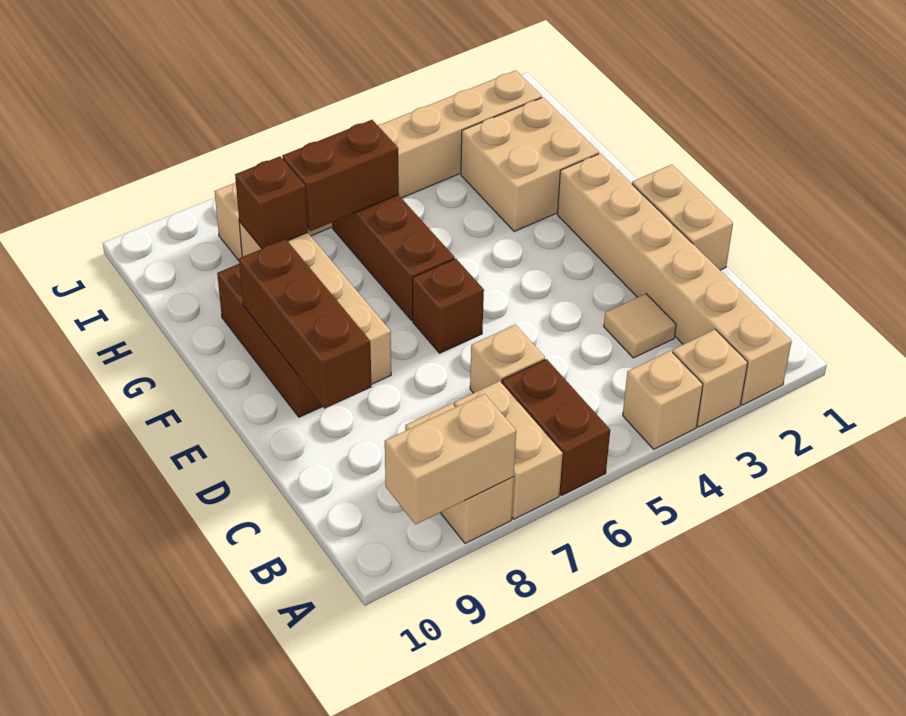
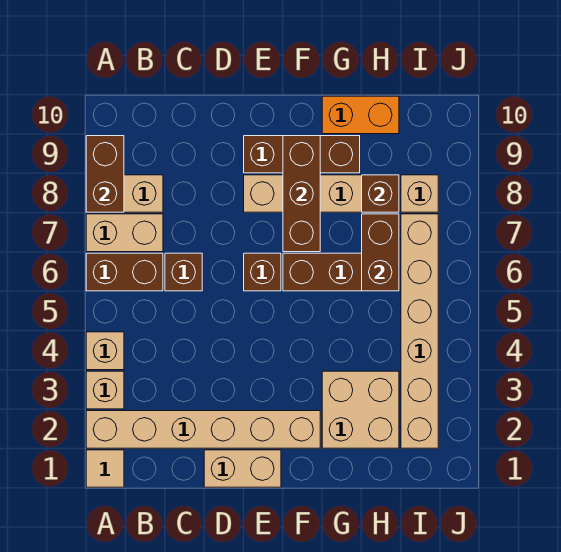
tan 1x2 brick [385,394,516,524] -> brown 1x2 brick [86,136,124,212]
tan 1x1 tile [604,294,676,358] -> tan 1x1 tile moved to [86,450,124,487]
tan 1x1 brick [470,325,545,393] -> brown 1x1 brick [165,253,202,291]
brown 1x3 brick [239,239,372,409] -> brown 1x3 brick turned to [283,136,320,252]
none -> orange 1x2 brick [322,96,399,134]

